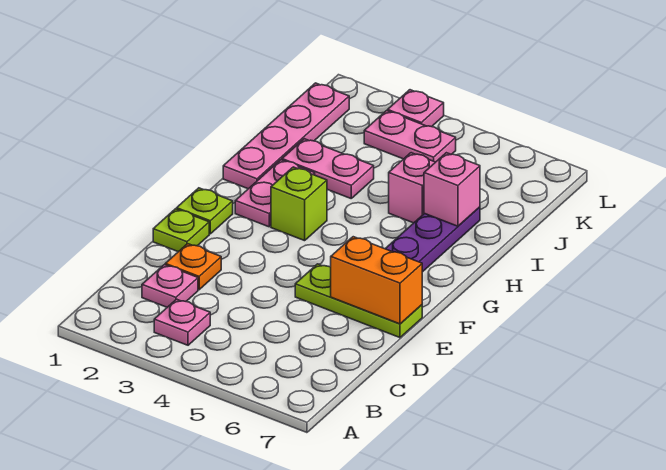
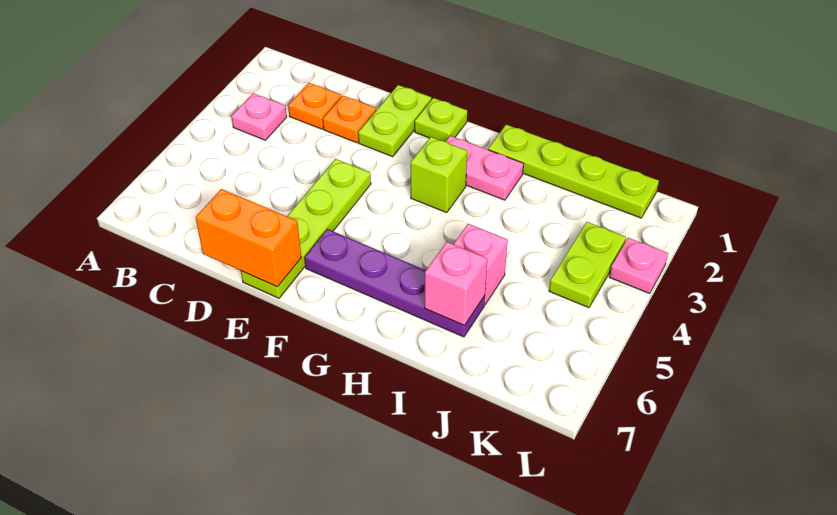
pink 1x1 plate [142,265,198,307] -> orange 1x1 plate [288,83,341,129]
lime 1x1 plate [153,209,209,252] -> lime 1x2 plate [358,85,431,157]
lime 1x3 plate [295,264,422,338] -> lime 1x4 plate [241,159,371,298]
orange 1x2 brick [331,237,422,324] -> orange 1x2 brick turned to [196,189,301,287]
pink 1x4 plate [223,83,349,189] -> lime 1x4 plate [488,125,659,218]
pink 1x2 plate [282,139,374,198] -> none
pink 1x2 plate [364,111,456,162] -> lime 1x2 plate [549,222,626,308]

